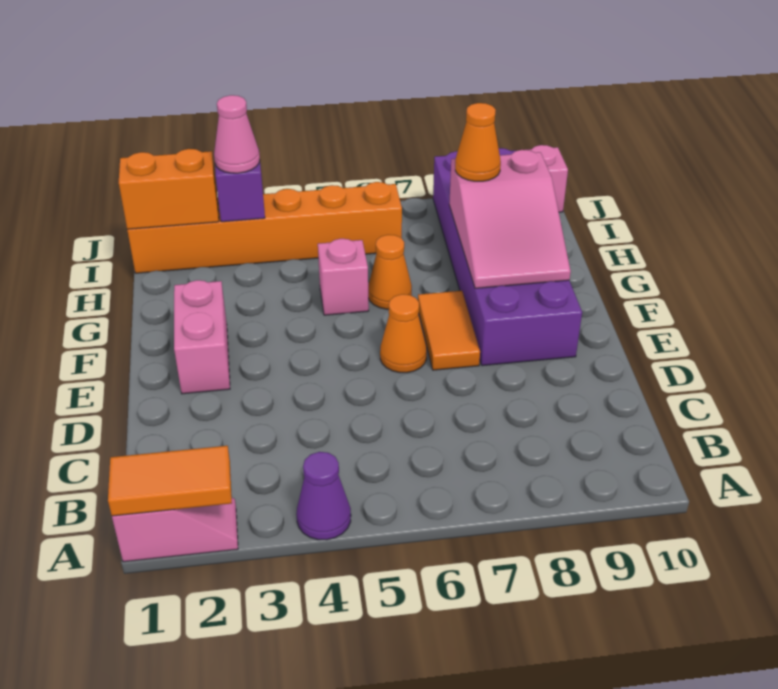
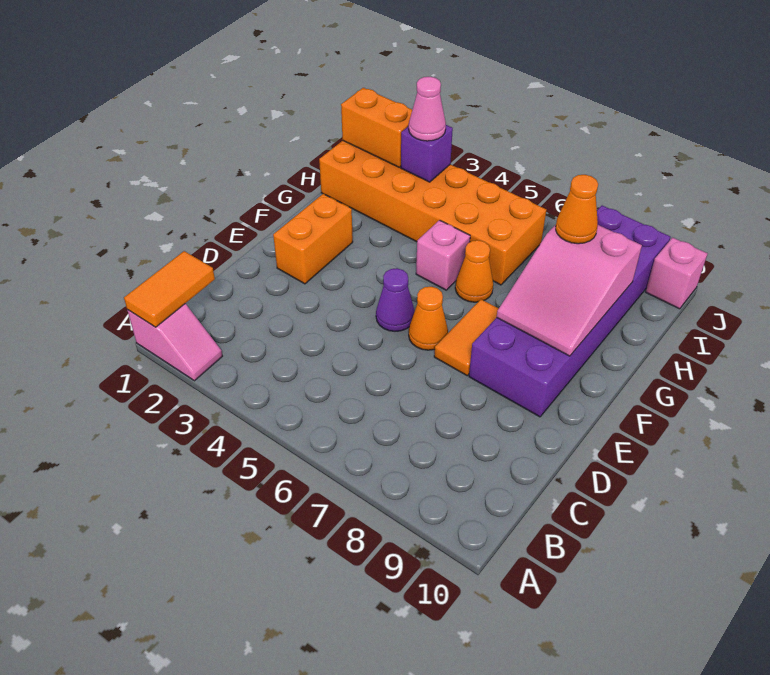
orange 1x2 tile [108,446,232,516] -> orange 1x2 tile turned to [124,251,215,327]
purple 1x1 cone [296,452,351,540] -> purple 1x1 cone moved to [376,268,415,331]
pink 1x2 brick [174,280,230,394] -> orange 1x2 brick [273,194,353,284]
orange 1x6 brick [127,182,402,273] -> orange 2x6 brick [319,141,546,285]

